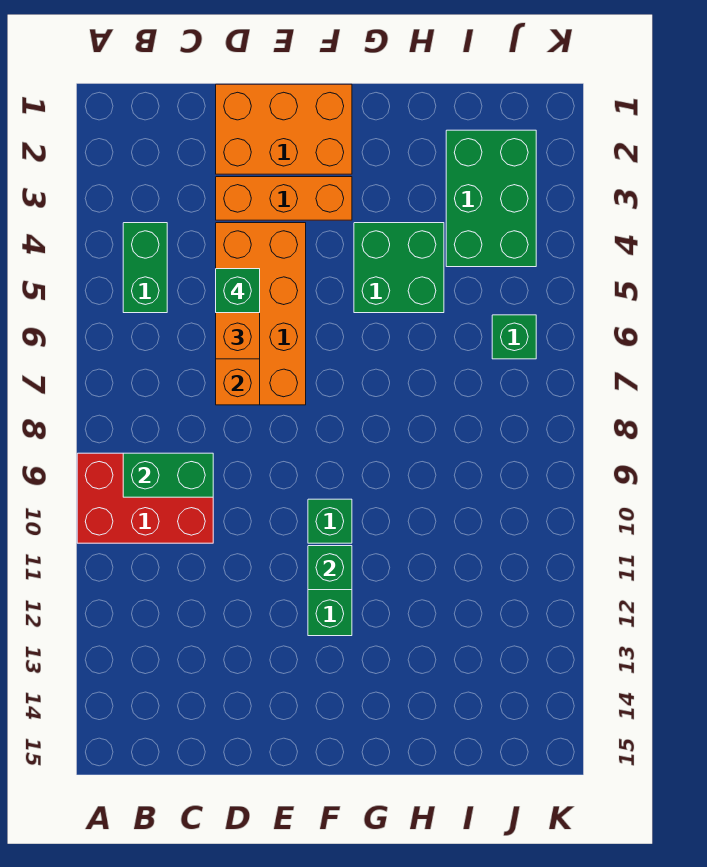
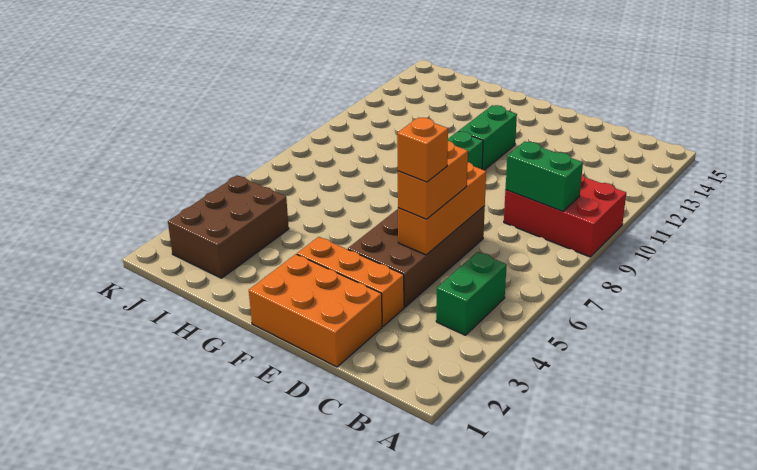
orange 2x4 brick [216,223,306,405] -> brown 2x4 brick [348,206,485,307]
green 1x1 brick [216,269,260,313] -> orange 1x1 brick [397,118,448,182]
green 1x1 brick [308,546,352,590] -> none
green 2x2 brick [354,223,444,313] -> none
green 2x3 brick [446,130,536,267] -> brown 2x3 brick [168,175,289,278]
green 1x1 brick [492,315,536,359] -> none

